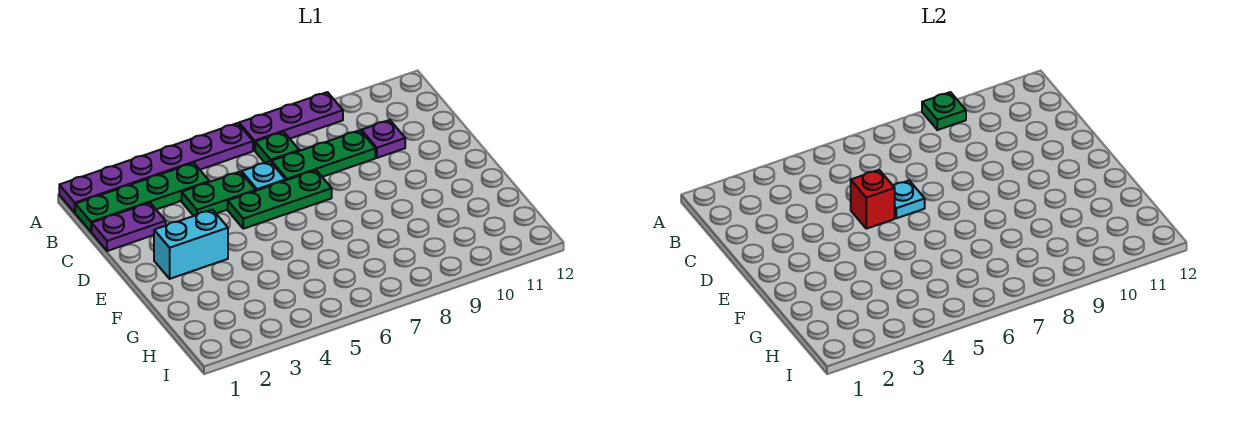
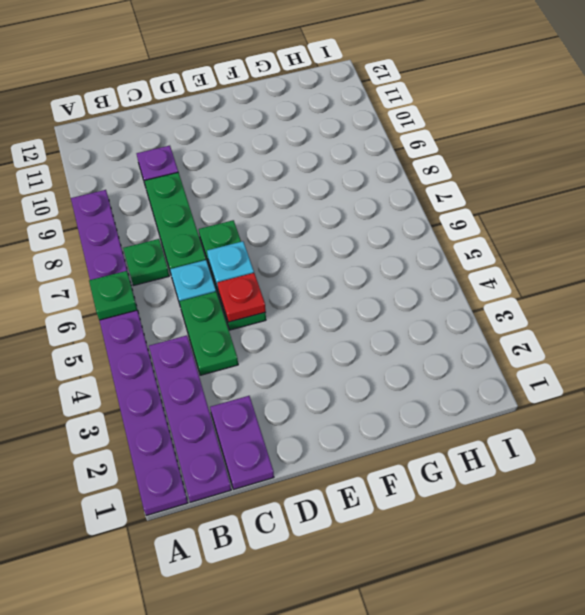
green 1x1 plate [922,92,966,130] -> green 1x1 plate moved to [89,271,137,320]
green 1x4 plate [75,163,209,232] -> purple 1x4 plate [149,335,231,502]
red 1x1 brick [851,170,895,229] -> red 1x1 plate [217,273,266,322]
cyan 1x2 brick [154,210,228,279] -> none

